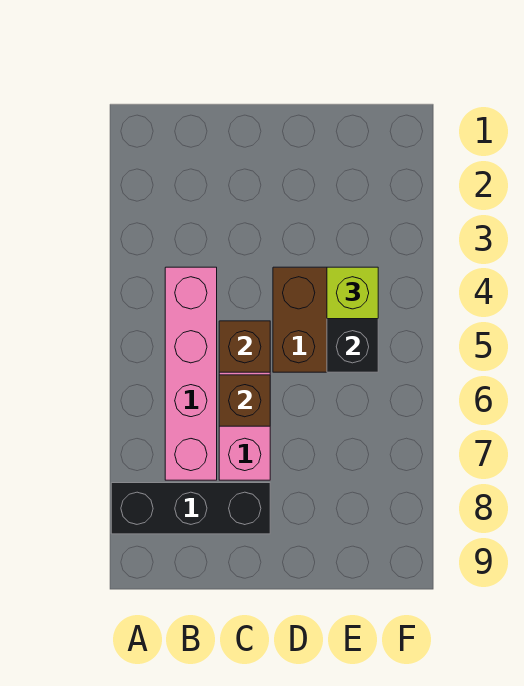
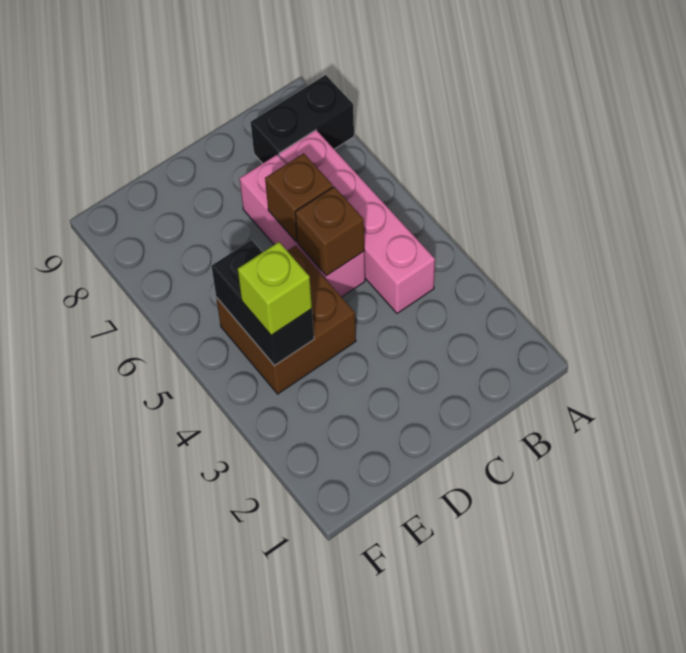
black 1x3 brick [111,483,270,534] -> black 1x2 brick [251,75,354,164]

